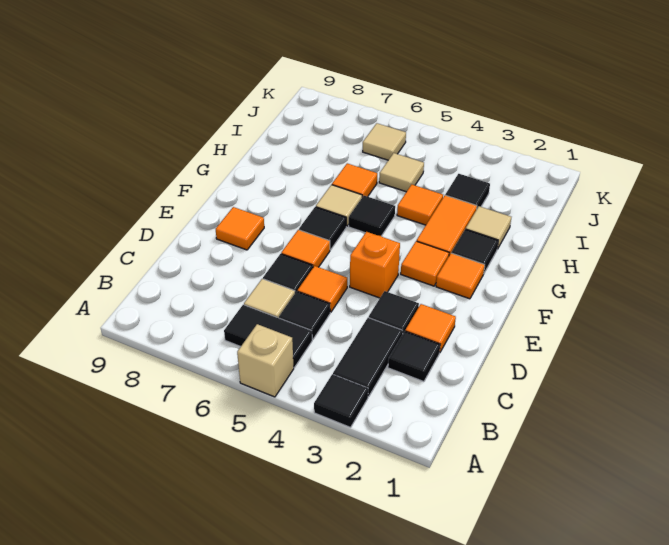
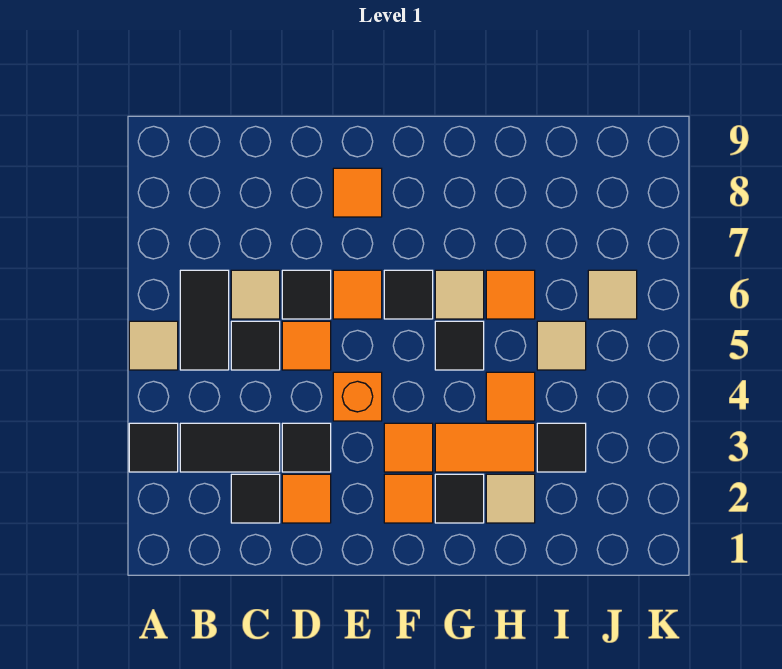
tan 1x1 brick [237,324,294,397] -> tan 1x1 tile [129,321,178,370]

